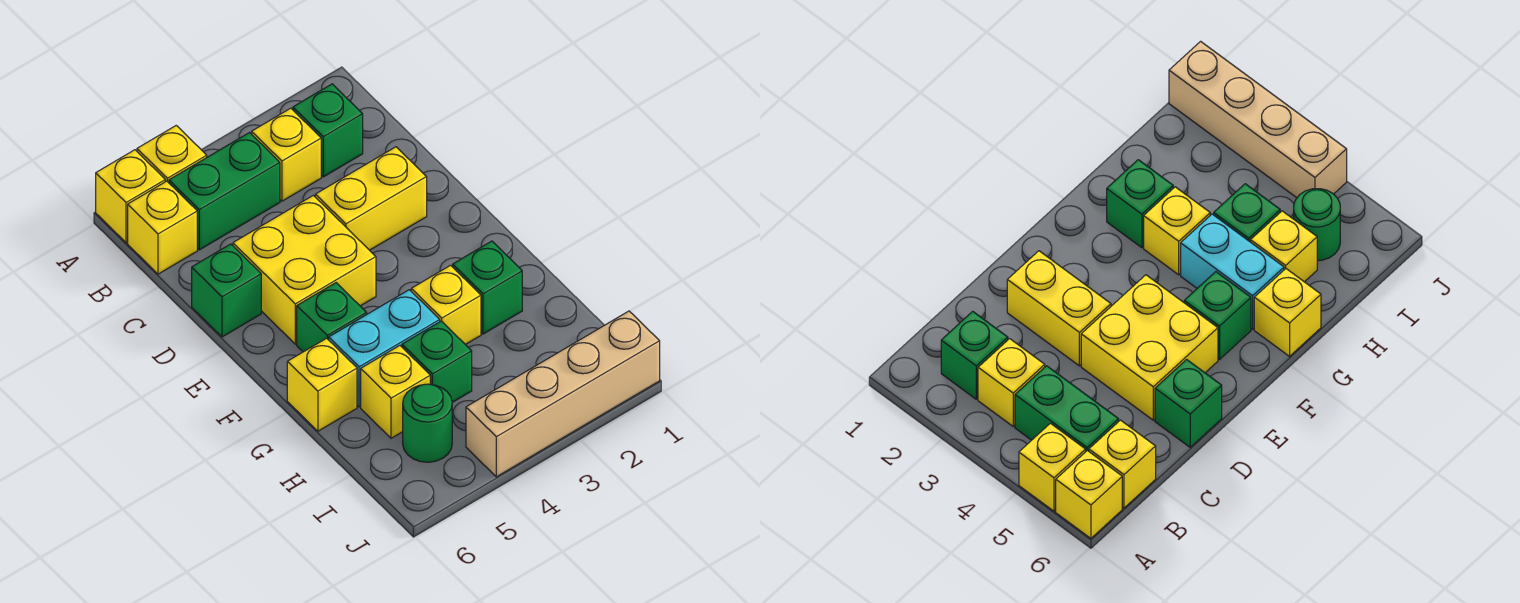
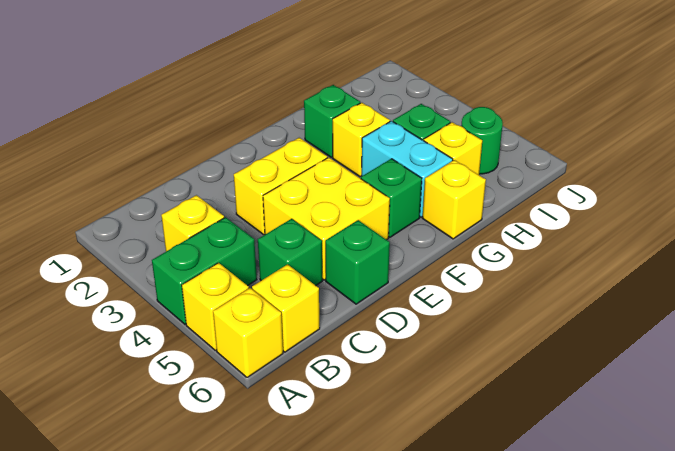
green 1x1 brick [293,84,363,177] -> green 1x1 brick moved to [258,219,322,285]
green 1x2 brick [169,133,280,250] -> green 1x2 brick turned to [152,217,257,324]
yellow 1x2 brick [315,147,427,250] -> yellow 1x2 brick turned to [234,138,327,235]
tan 1x4 brick [466,311,660,477] -> none

